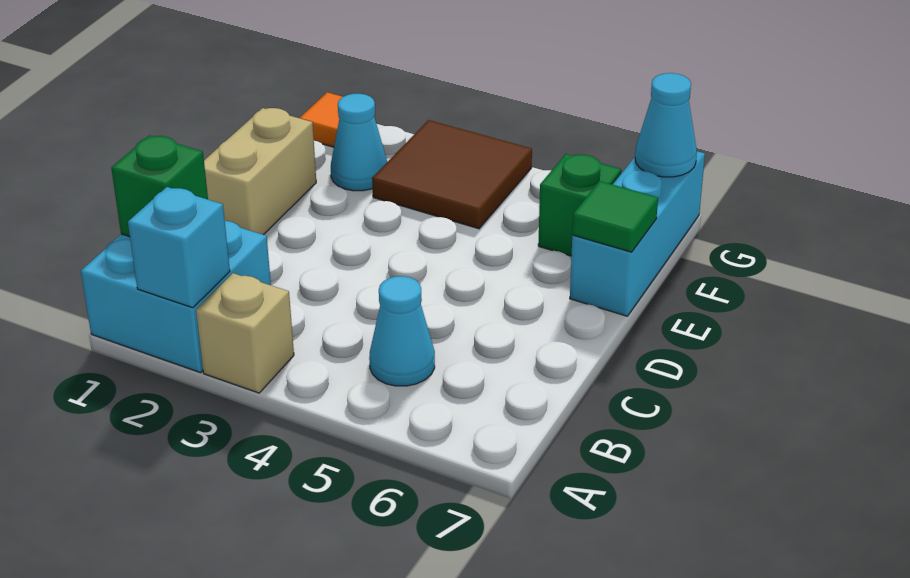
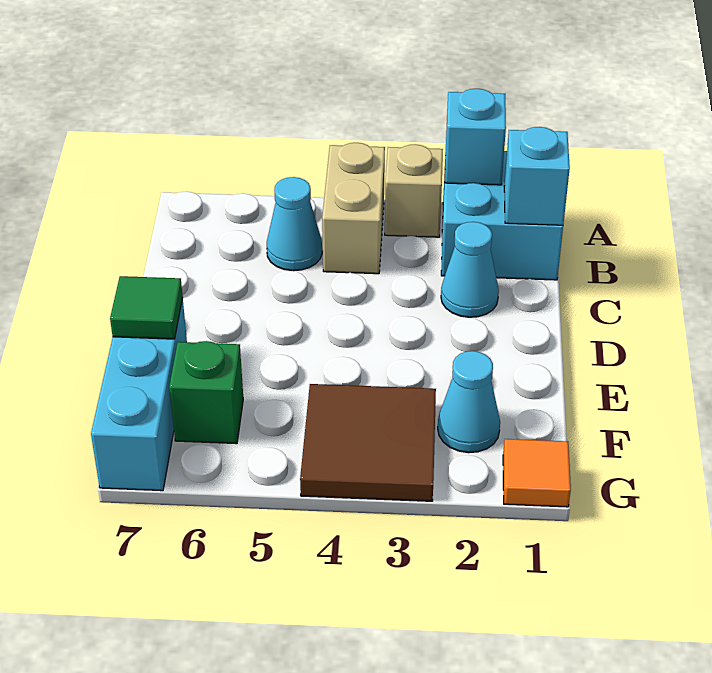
green 1x1 brick [111,136,208,237] -> cyan 1x1 brick [504,127,570,225]
tan 1x2 brick [204,108,316,235] -> tan 1x2 brick moved to [322,143,385,274]
cyan 1x1 cone [635,73,697,177] -> cyan 1x1 cone moved to [441,222,499,317]

